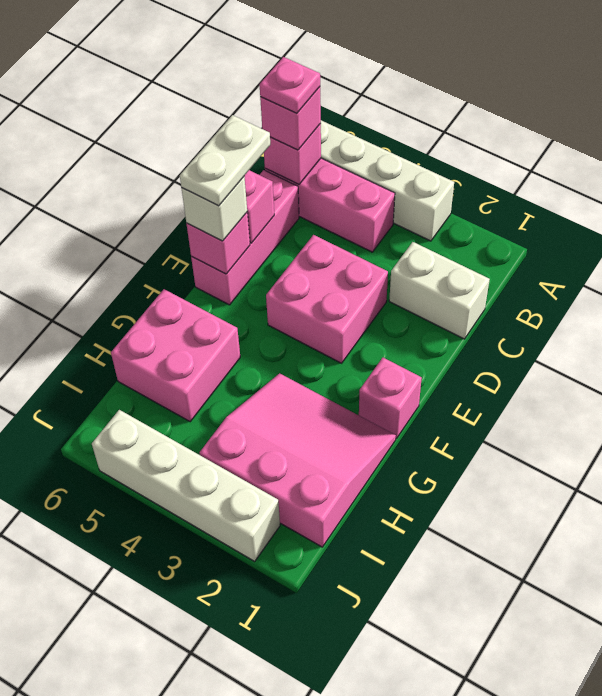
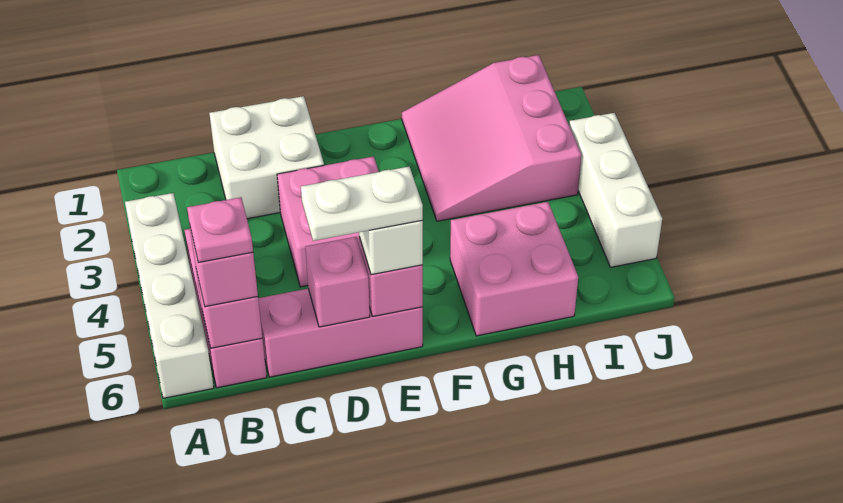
white 1x2 brick [389,242,490,339] -> white 2x2 brick [209,96,324,219]
pink 1x1 brick [359,358,422,438] -> none
white 1x4 brick [92,410,280,561] -> white 1x3 brick [569,113,662,267]

